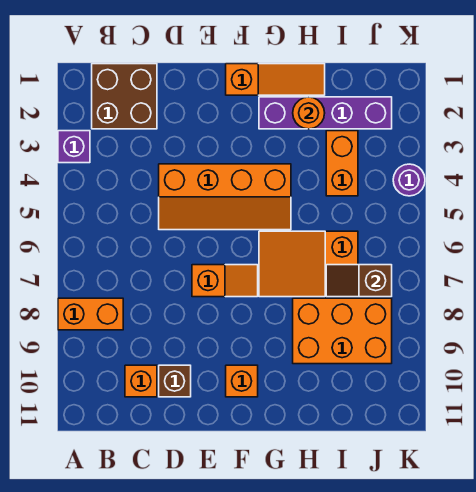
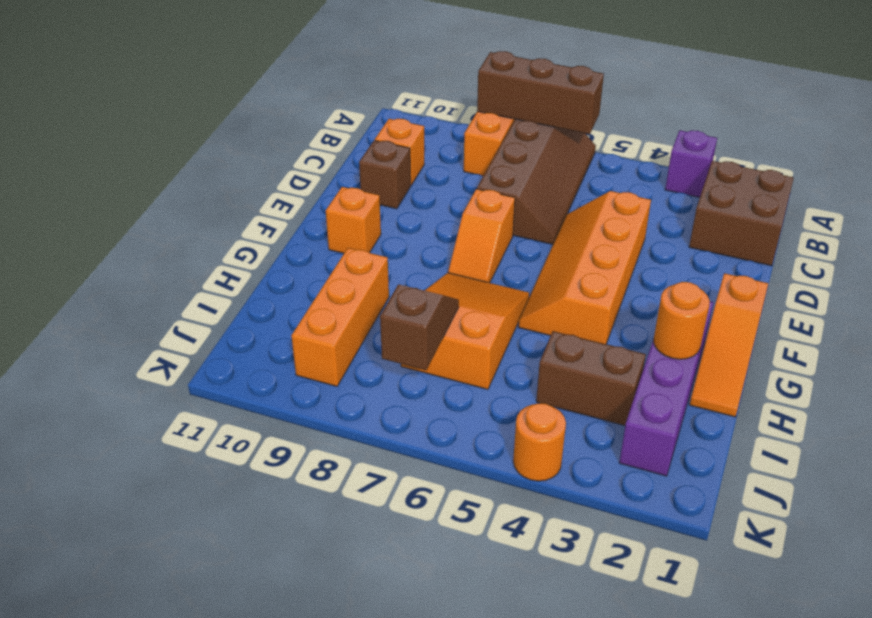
none -> brown 2x4 slope [477,119,596,244]
none -> brown 1x3 brick [477,51,604,134]
orange 2x3 brick [293,298,392,364] -> orange 1x3 brick [291,248,389,386]
orange 1x2 brick [326,131,358,196] -> brown 1x2 brick [536,331,646,426]
purple 1x1 round brick [393,164,425,196] -> orange 1x1 round brick [513,403,566,481]

